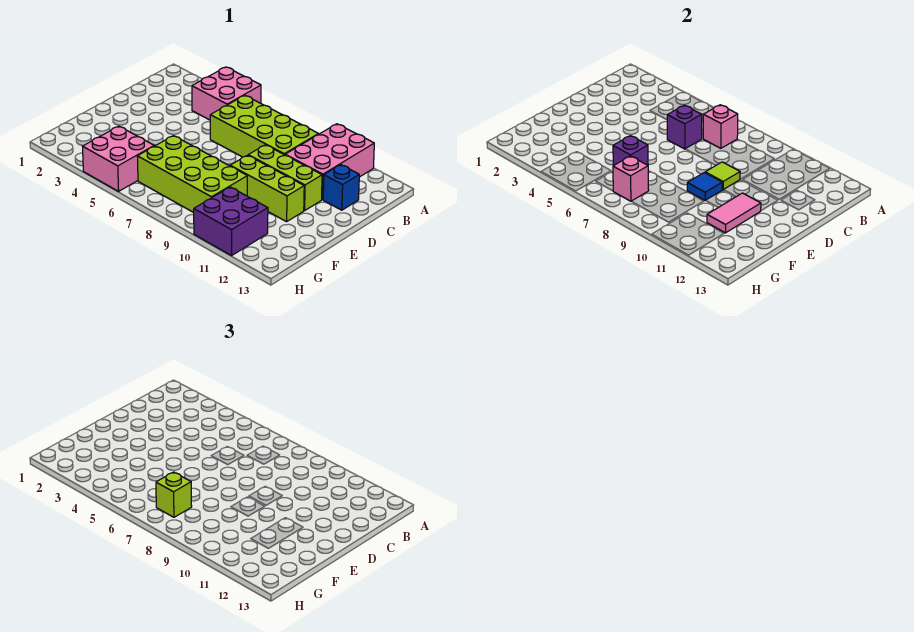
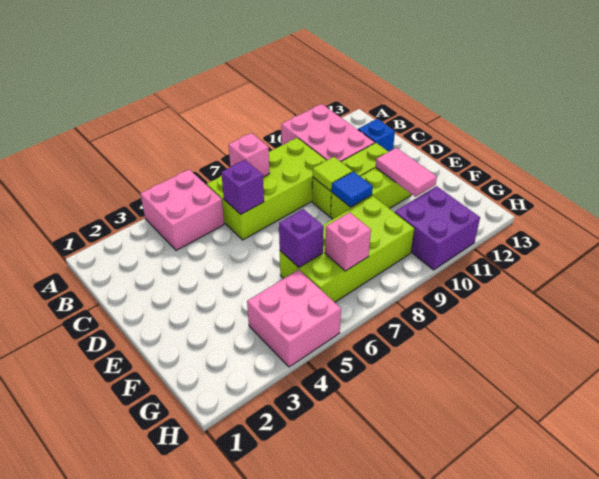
lime 1x1 brick [156,472,192,517] -> none

